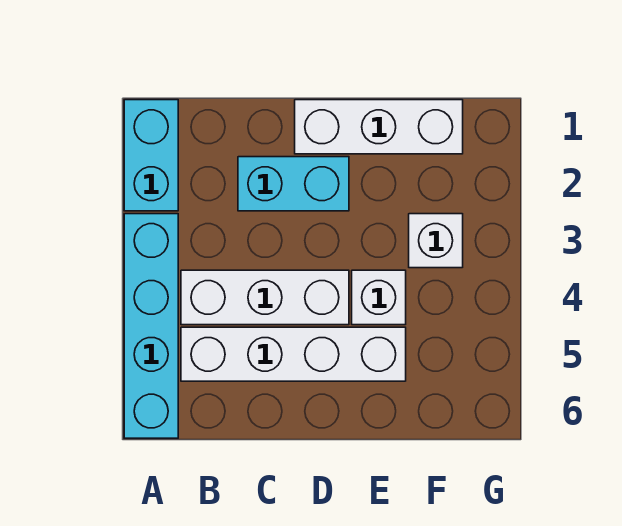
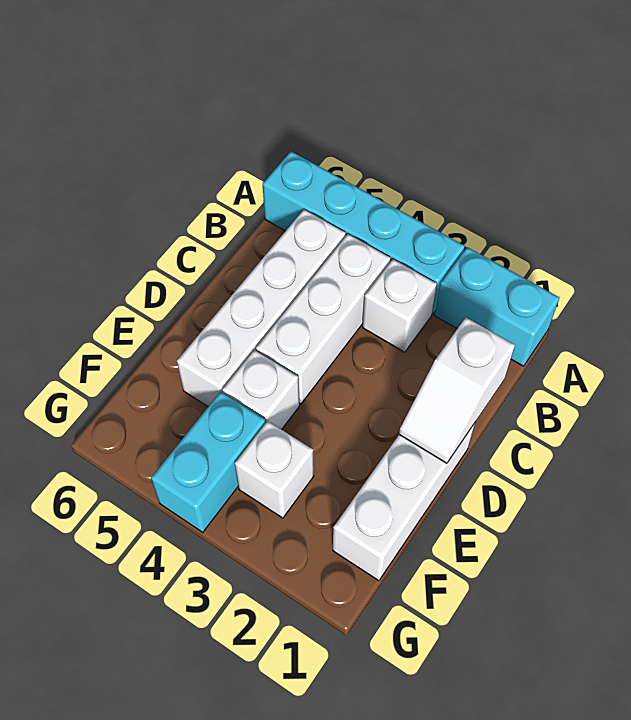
none -> white 1x1 brick [363,259,437,352]
none -> white 1x2 slope [399,318,515,463]
cyan 1x2 brick [238,157,349,211] -> cyan 1x2 brick moved to [151,392,265,532]

